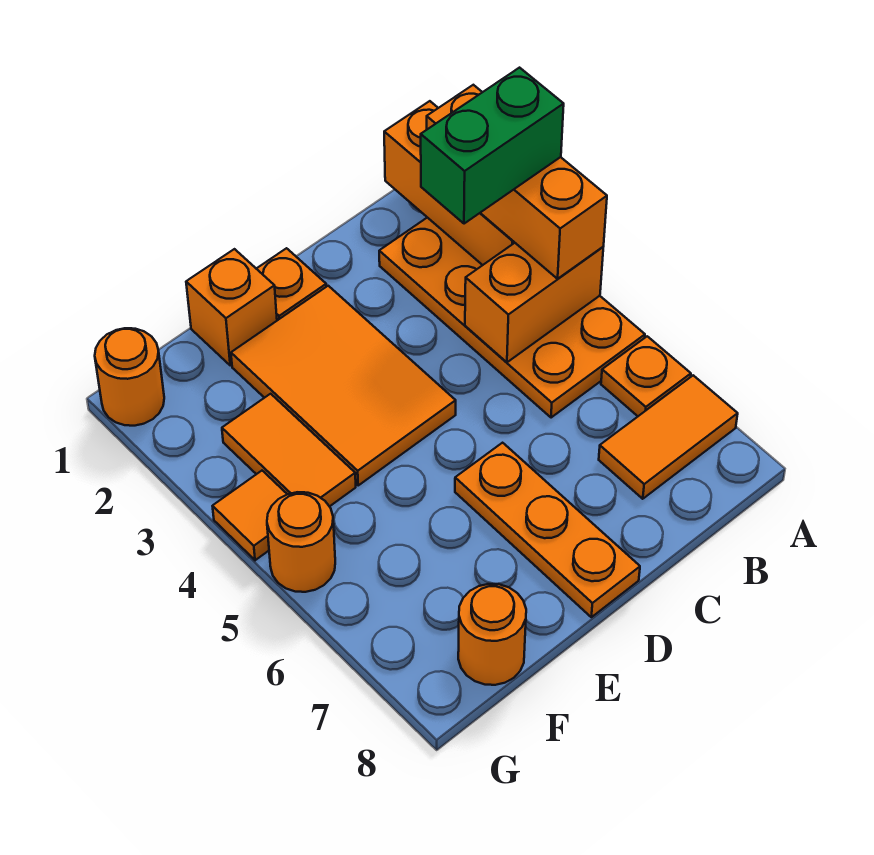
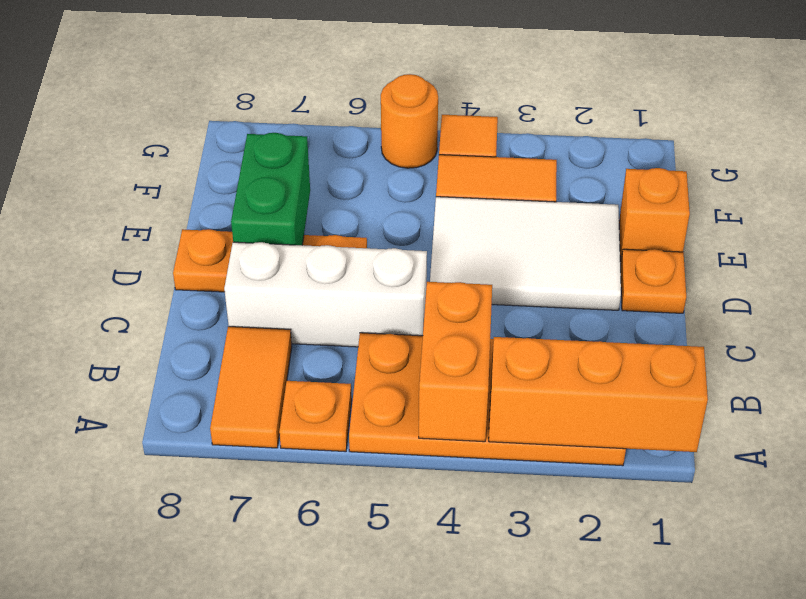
orange 1x3 brick [427,85,607,279] -> none
green 1x2 brick [421,68,564,224] -> green 1x2 brick moved to [231,133,310,245]
none -> white 1x3 brick [224,242,427,347]
orange 2x3 tile [231,286,456,485] -> white 2x3 tile [430,197,621,310]
orange 1x1 round brick [458,584,526,685] -> none
orange 1x1 round brick [95,328,164,426] -> none

